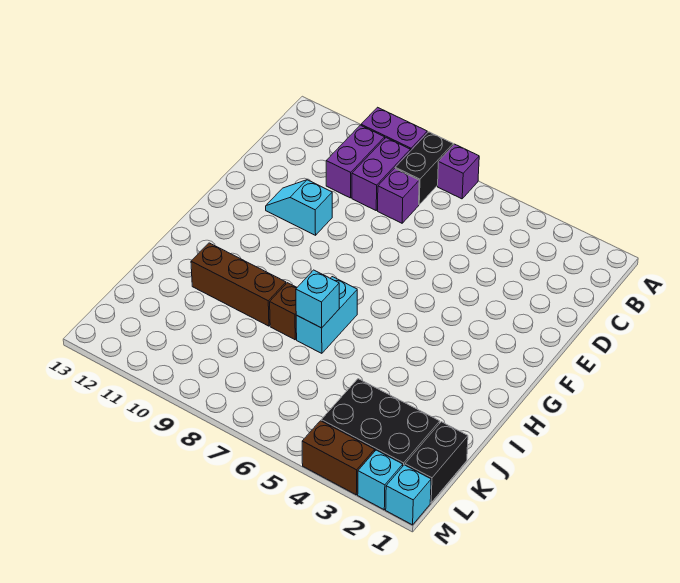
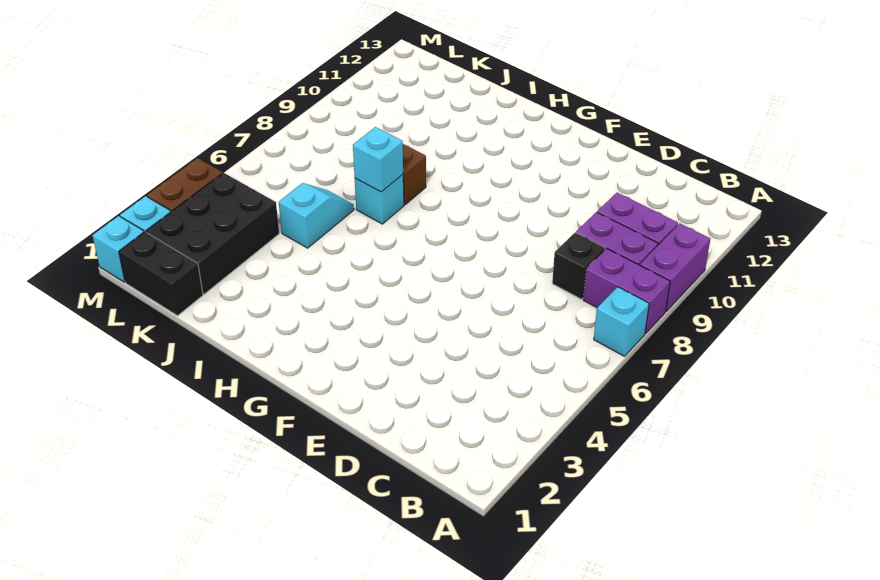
purple 1x1 brick [438,144,479,199] -> cyan 1x1 brick [594,287,649,356]
black 1x2 brick [395,132,453,205] -> purple 1x2 brick [583,249,670,334]
purple 1x1 brick [378,168,419,223] -> black 1x1 brick [552,232,605,299]
cyan 1x2 slope [266,180,332,235] -> cyan 1x2 slope moved to [279,183,354,248]
cyan 1x2 brick [296,277,357,353] -> cyan 1x1 brick [355,175,404,224]
brown 1x3 brick [191,243,286,326] -> none

